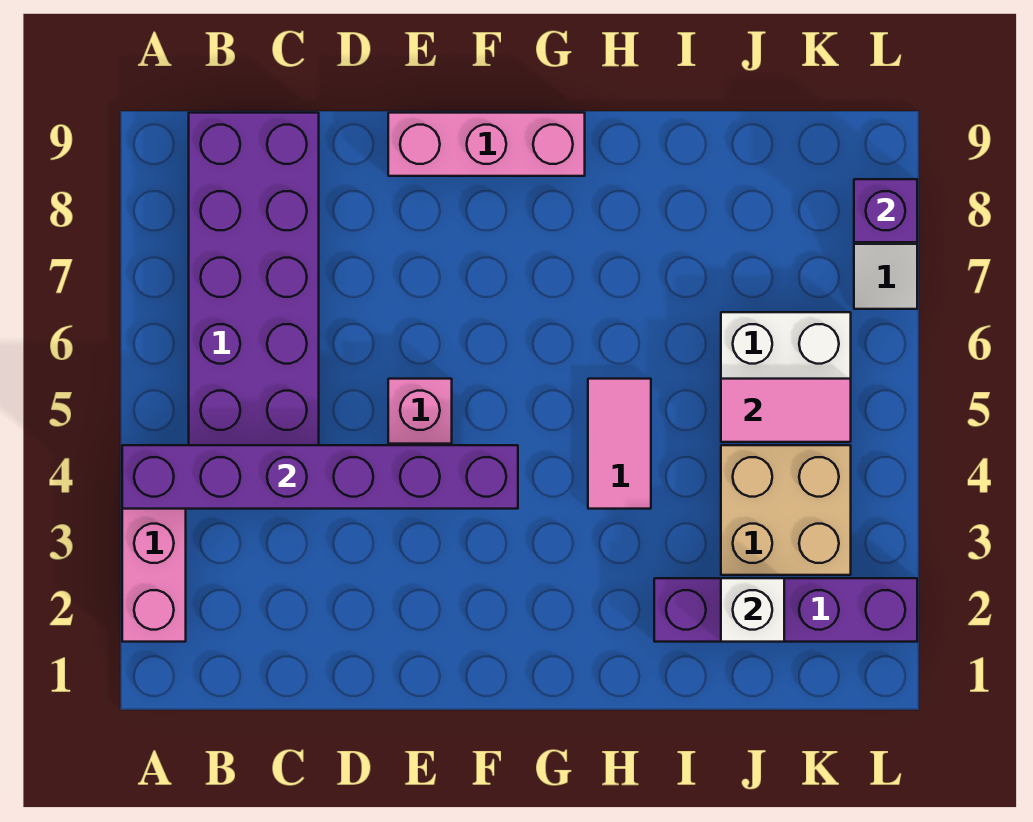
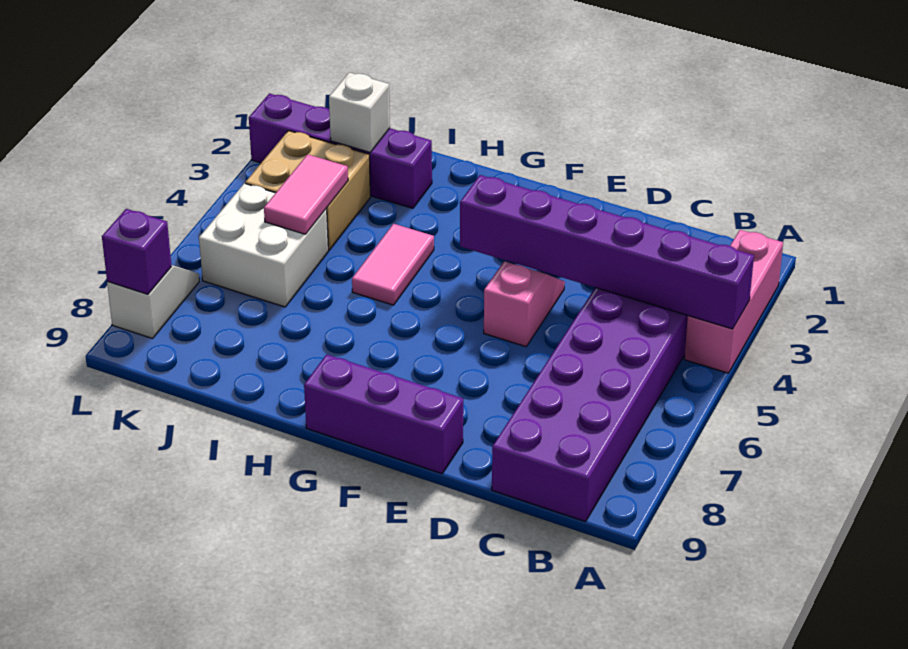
pink 1x3 brick [388,113,585,176] -> purple 1x3 brick [304,354,463,474]
pink 1x2 tile [721,379,851,442] -> pink 1x2 tile turned to [264,154,348,234]

